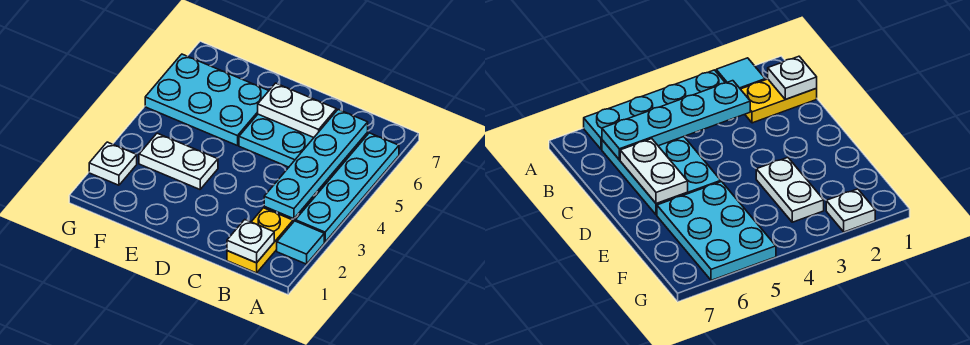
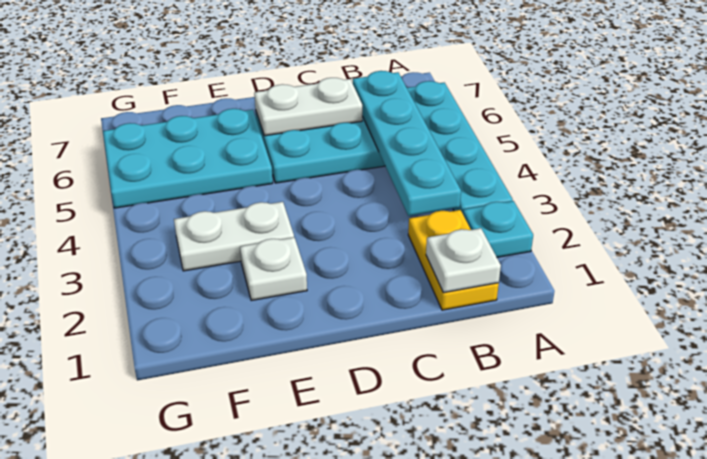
cyan 1x1 tile [277,221,324,264] -> cyan 1x1 plate [463,201,533,257]
white 1x1 plate [89,142,137,185] -> white 1x1 plate moved to [240,237,307,301]

